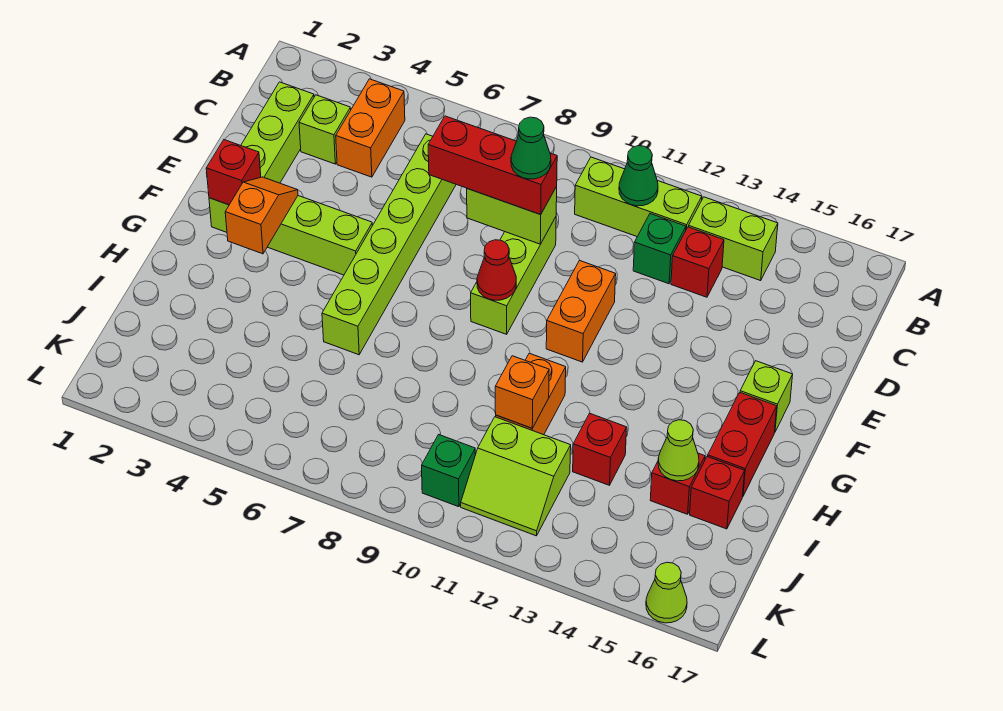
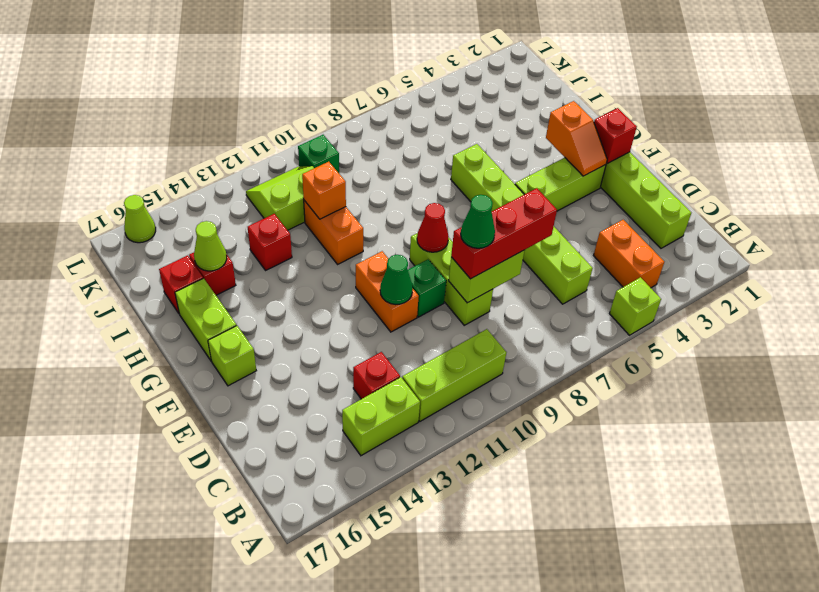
green 1x1 cone [619,146,658,206] -> green 1x1 cone moved to [380,255,413,305]
lime 1x1 brick [299,95,351,164] -> lime 1x1 brick moved to [609,277,661,335]
green 1x1 brick [633,214,686,284] -> green 1x1 brick moved to [408,260,446,317]
red 1x2 brick [708,393,777,496] -> lime 1x2 brick [175,278,237,361]

